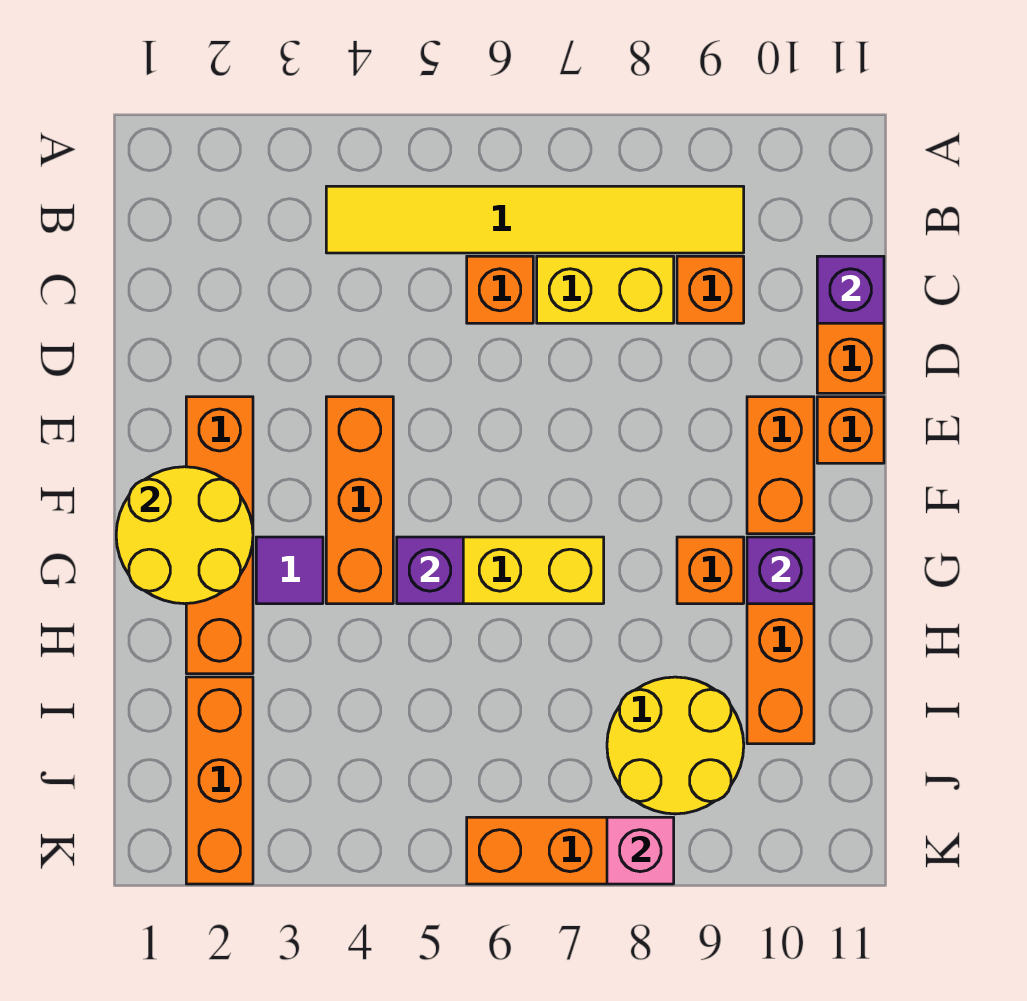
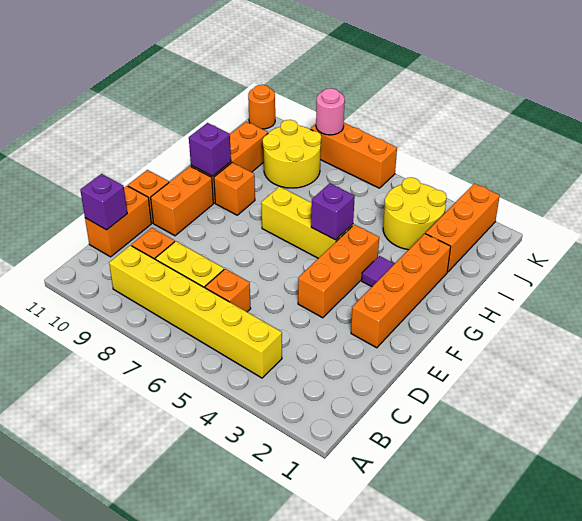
yellow 1x6 tile [326,186,744,253] -> yellow 1x6 brick [109,245,282,378]
yellow 2x2 round brick [116,467,253,604] -> yellow 2x2 round brick moved to [383,177,447,250]
pink 1x1 brick [607,817,674,884] -> pink 1x1 round brick [316,88,345,135]
none -> orange 1x1 round brick [248,85,275,129]

